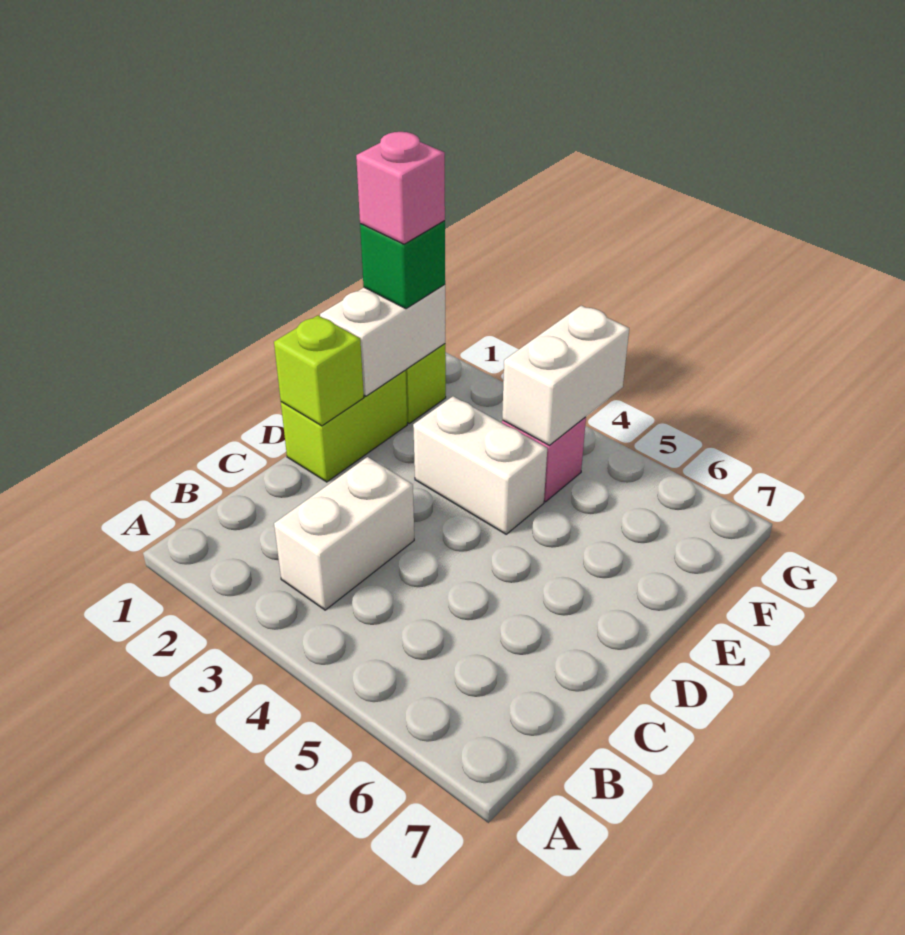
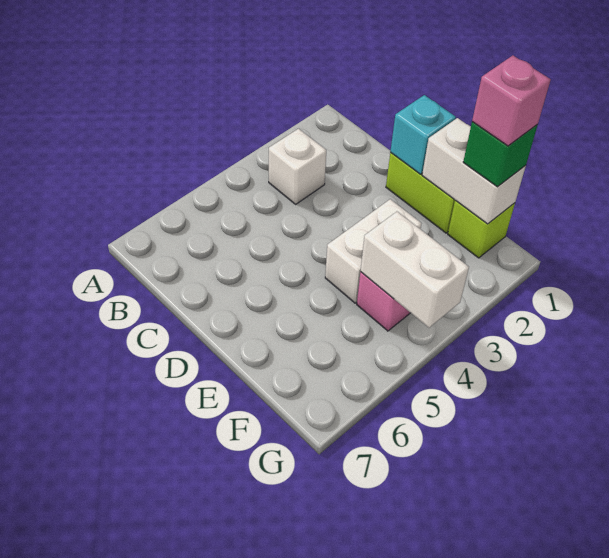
white 1x2 brick [274,457,414,610] -> white 1x1 brick [269,129,326,204]
lime 1x1 brick [274,315,364,426] -> cyan 1x1 brick [390,95,456,174]

